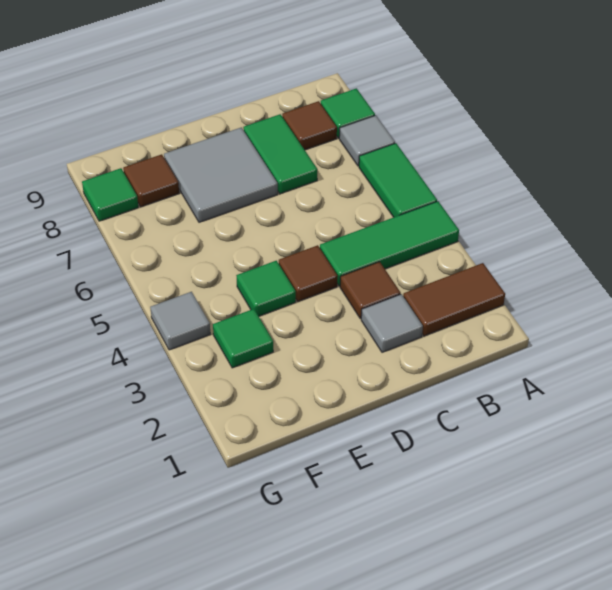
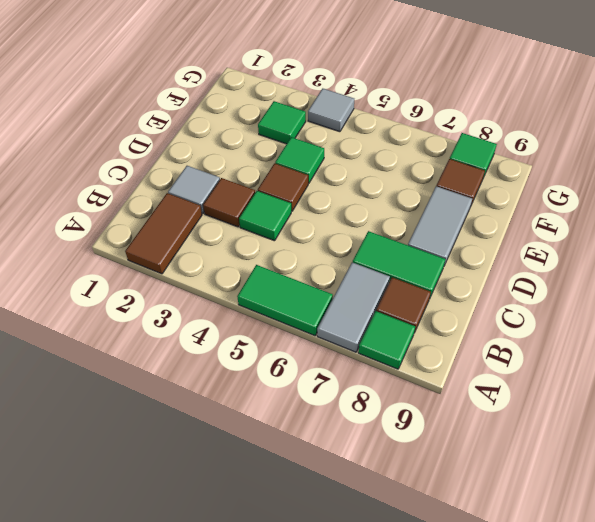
green 1x3 tile [320,201,459,286] -> green 1x1 tile [239,191,291,241]
grey 1x1 tile [339,115,395,166] -> grey 1x2 tile [317,262,390,352]
grey 2x2 tile [164,127,278,222] -> grey 1x2 tile [408,186,472,265]

